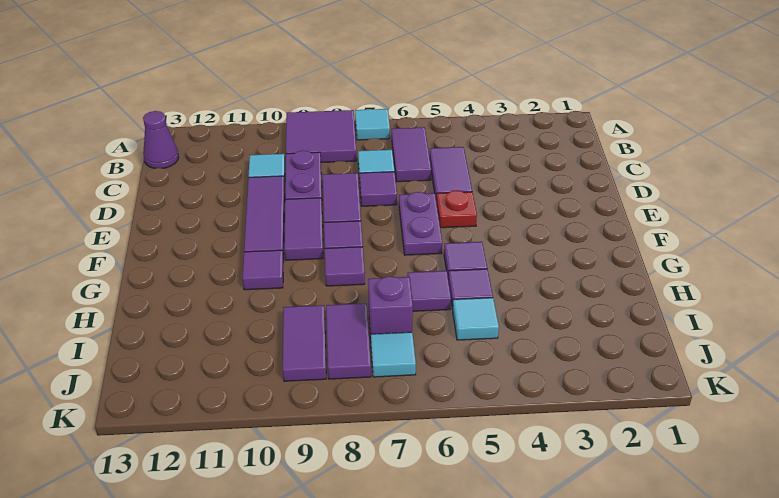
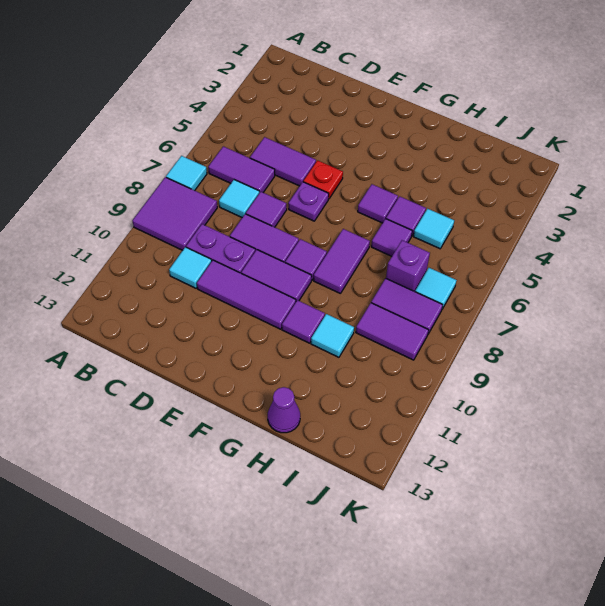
purple 1x1 cone [143,111,179,168] -> purple 1x1 cone moved to [268,387,300,433]
purple 1x2 plate [399,192,442,255] -> purple 1x1 plate [288,182,329,221]
purple 1x1 tile [325,247,365,286] -> purple 1x2 tile [313,229,370,294]
none -> cyan 1x1 tile [311,314,354,357]

